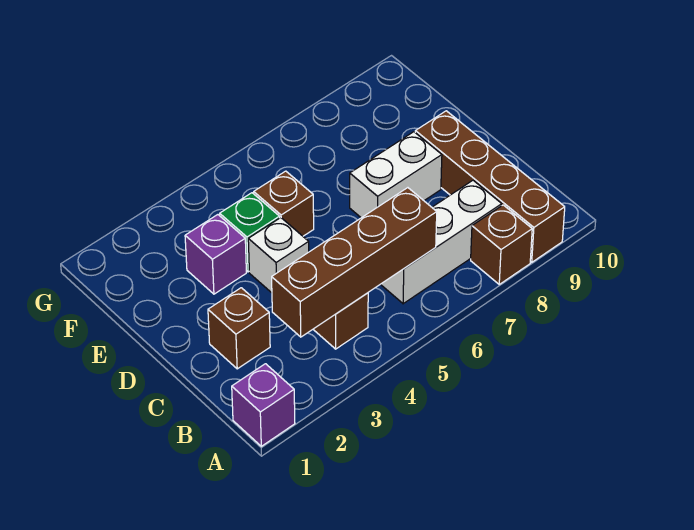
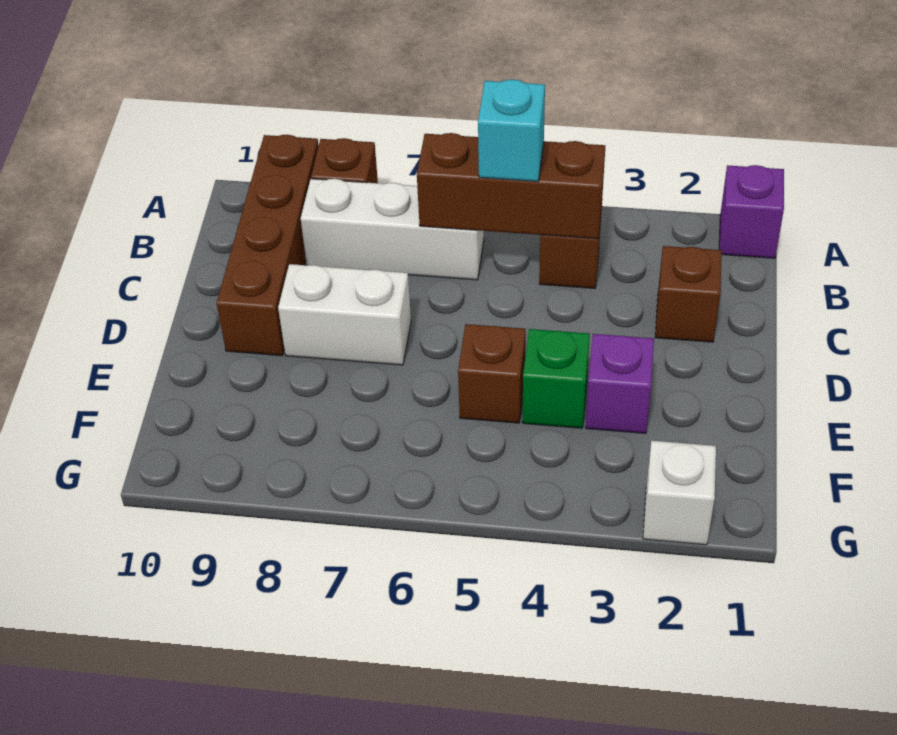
brown 1x4 brick [272,188,437,337] -> brown 1x3 brick [417,133,605,239]
none -> cyan 1x1 brick [478,80,545,181]
white 1x1 brick [248,218,309,293] -> white 1x1 brick moved to [643,441,716,545]

